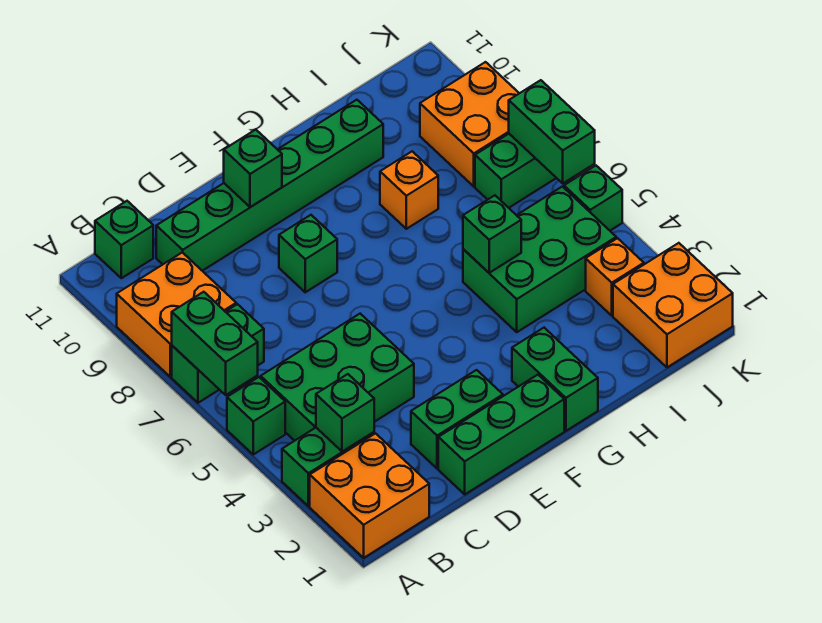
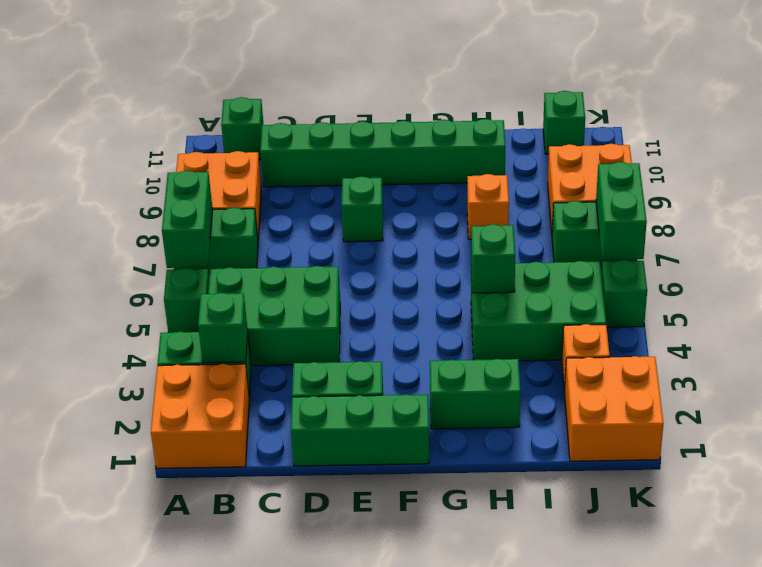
green 1x1 brick [224,130,282,207] -> green 1x1 brick moved to [543,91,585,154]
green 1x2 brick [512,328,598,431] -> green 1x2 brick turned to [430,359,520,429]

